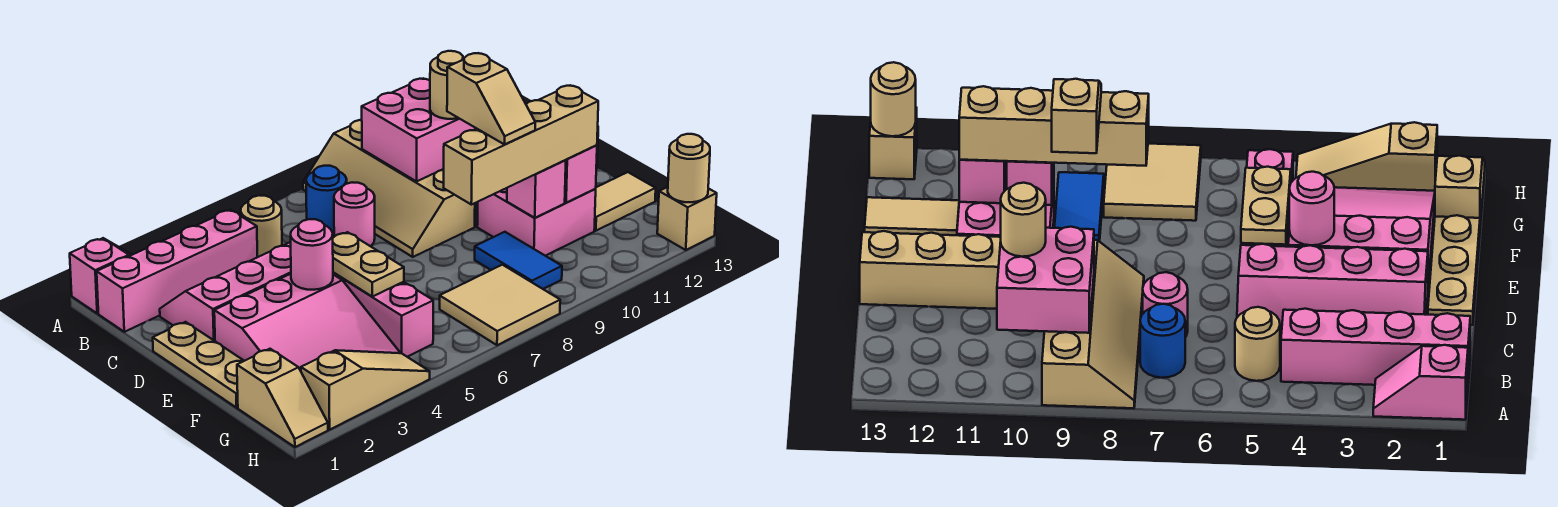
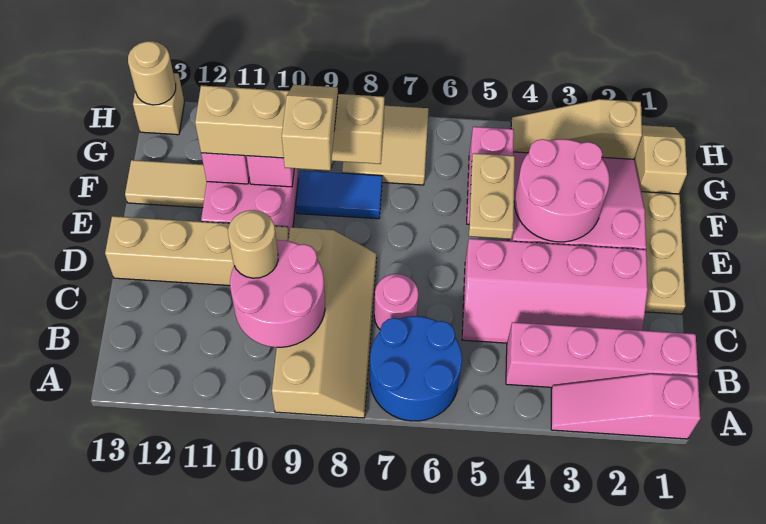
pink 1x2 slope [70,238,132,313] -> pink 1x3 slope [551,374,700,439]
tan 1x1 round brick [241,195,282,257] -> none
blue 1x1 round brick [306,166,347,233] -> blue 2x2 round brick [370,316,462,421]
pink 2x2 brick [362,78,476,181] -> pink 2x2 round brick [230,240,325,347]
pink 1x1 round brick [291,219,333,290] -> pink 2x2 round brick [514,139,609,242]
blue 1x2 tile [475,232,562,289] -> blue 1x2 tile turned to [296,171,382,219]

